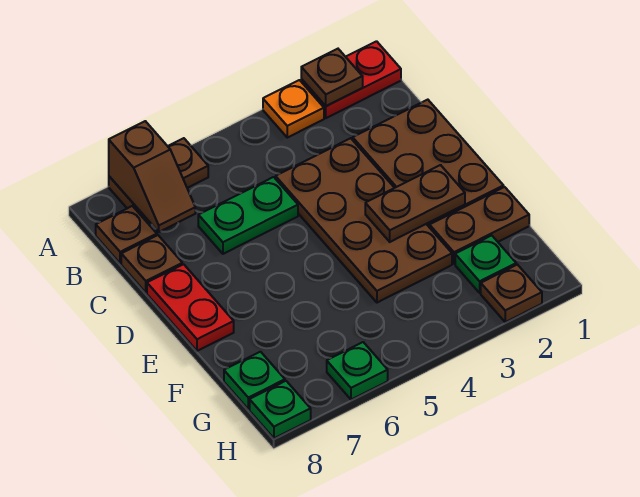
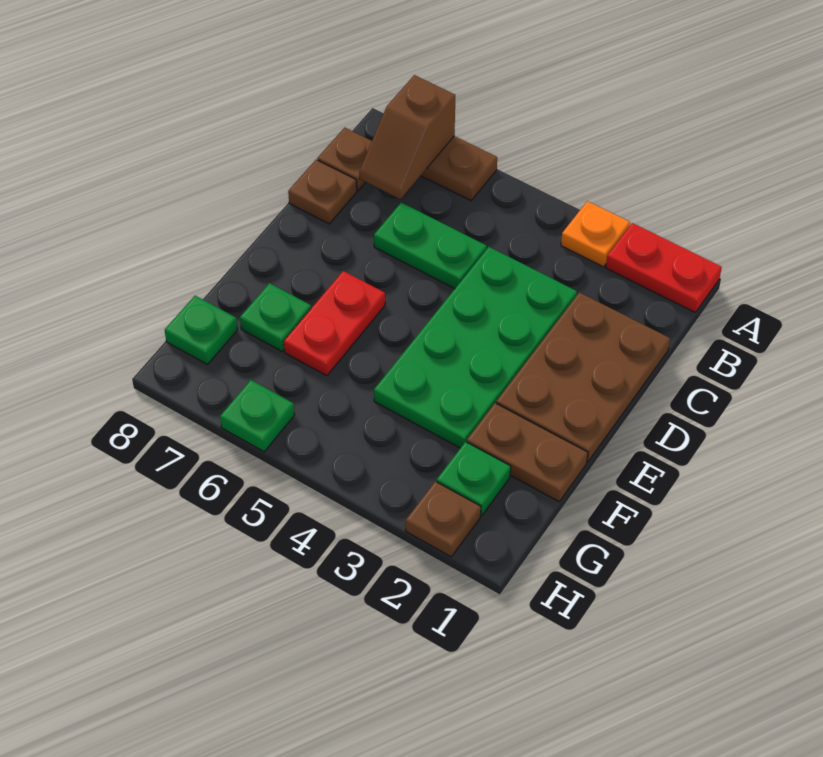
brown 1x1 plate [301,49,363,106] -> none
brown 2x4 plate [276,138,452,303] -> green 2x4 plate [374,247,577,448]
red 1x2 plate [147,264,234,351] -> red 1x2 plate moved to [284,271,385,376]
brown 1x2 plate [365,165,465,242] -> none
green 1x1 plate [250,381,311,438] -> green 1x1 plate moved to [240,283,311,352]

